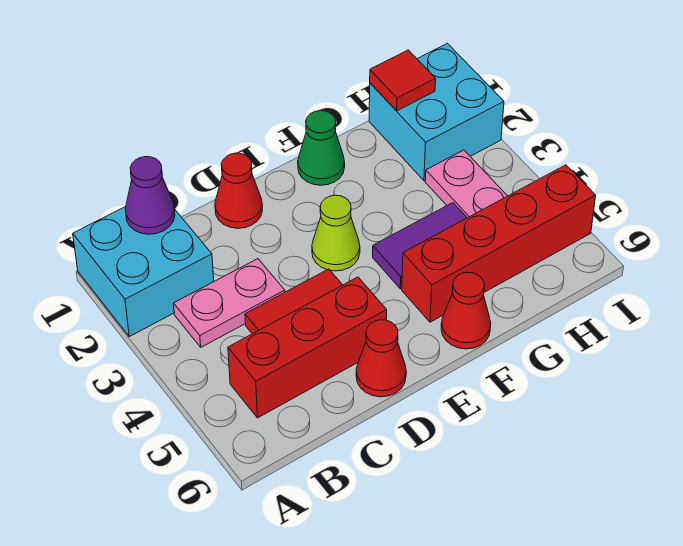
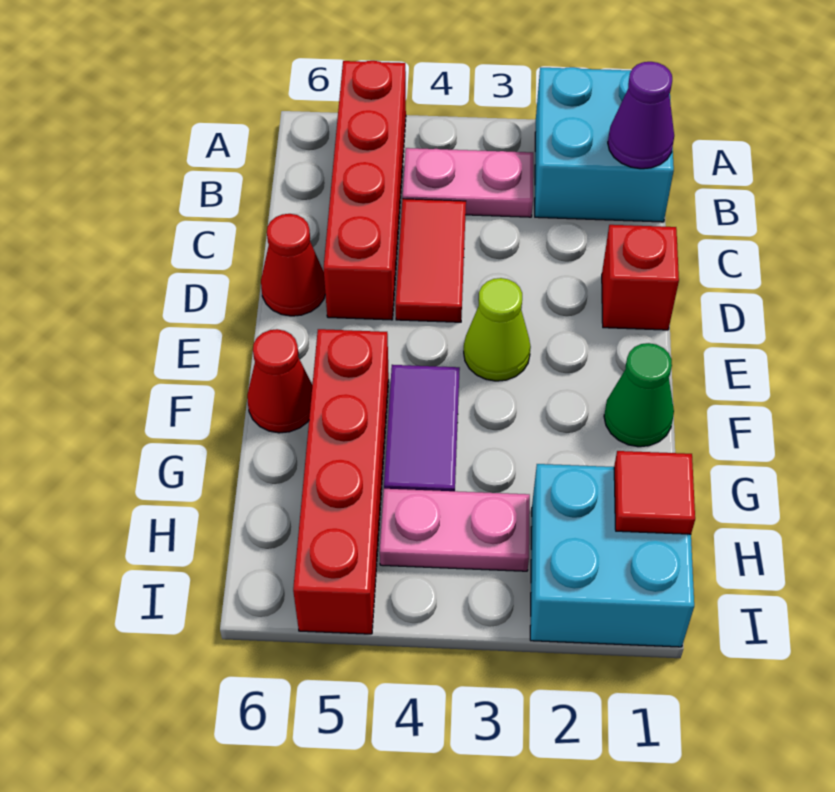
pink 1x2 plate [174,259,285,347] -> pink 1x2 plate turned to [403,148,533,217]
red 1x3 brick [228,277,387,418] -> red 1x4 brick [324,61,406,320]
red 1x1 cone [215,153,263,228] -> red 1x1 brick [602,225,679,330]

